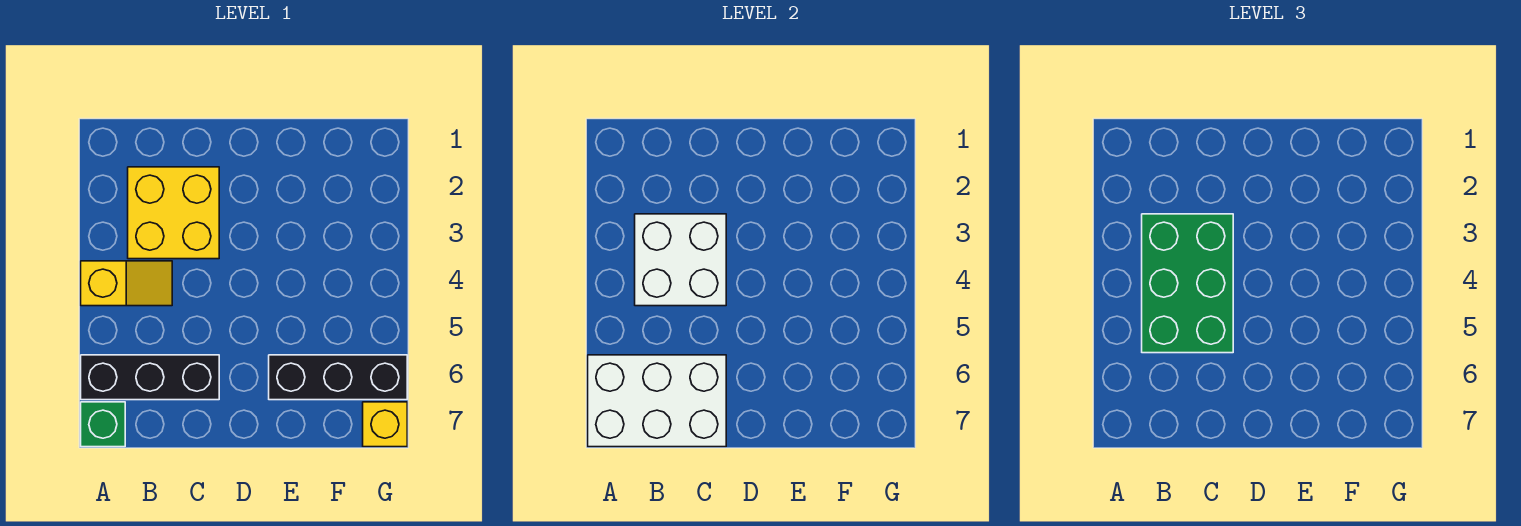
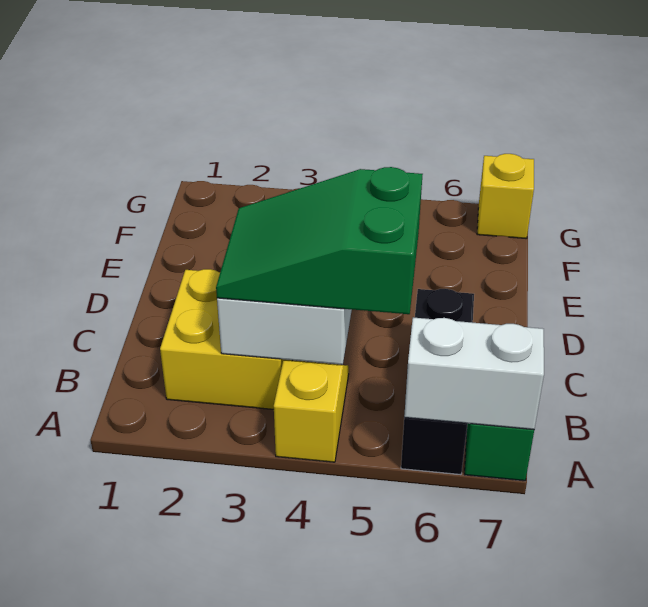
white 2x3 brick [588,355,726,447] -> white 1x2 brick [404,317,544,429]
green 2x3 brick [1142,214,1233,353] -> green 2x3 slope [216,167,423,314]
black 1x3 brick [269,355,407,400] -> none

